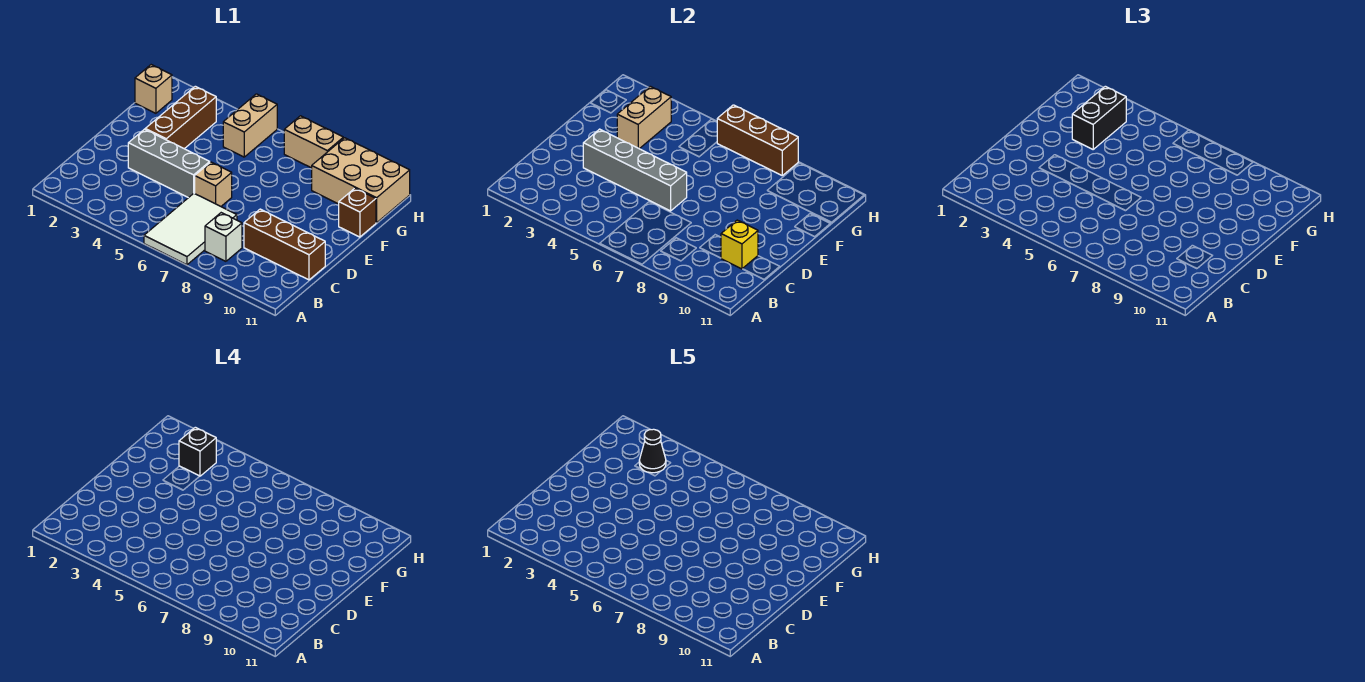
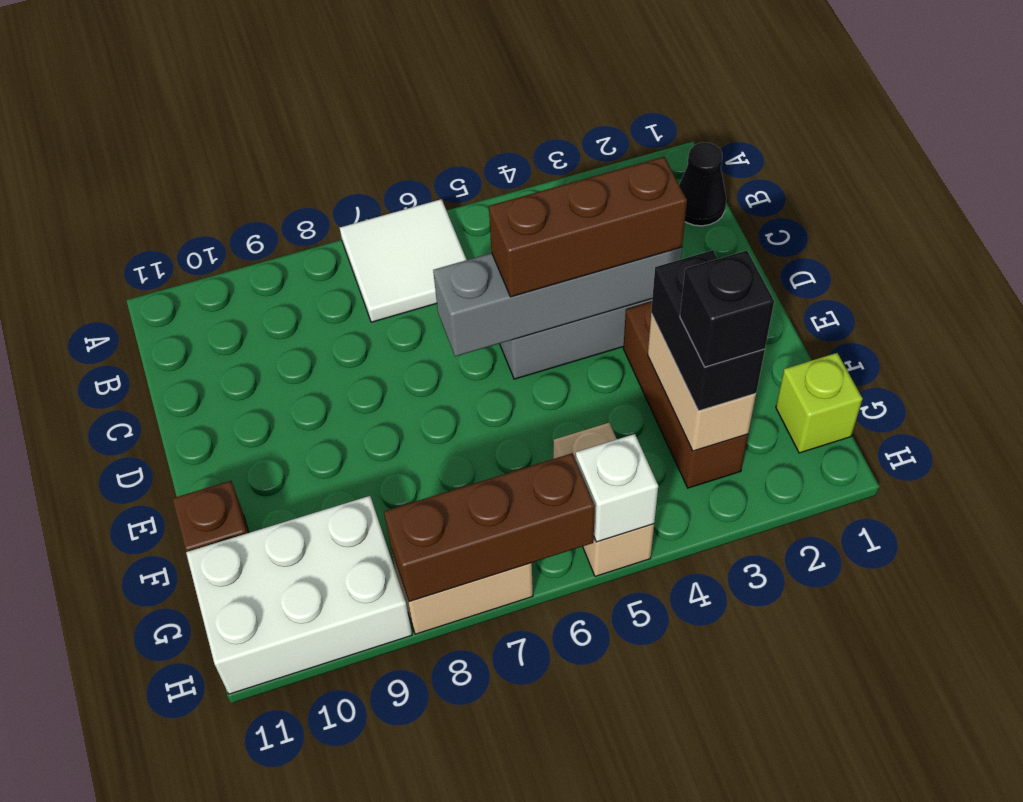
white 2x3 tile [144,193,237,265] -> white 2x2 tile [340,199,467,322]
white 1x1 brick [205,213,242,261] -> white 1x1 brick moved to [576,434,658,542]
brown 1x3 brick [244,209,325,280] -> brown 1x3 brick moved to [489,157,687,297]
yellow 1x1 brick [721,220,758,269] -> none
tan 1x1 brick [195,162,232,206] -> none
tan 1x1 brick [135,65,172,113] -> lime 1x1 brick [776,353,863,453]
black 1x1 cone [639,429,666,473] -> black 1x1 cone moved to [679,143,726,226]
tan 2x3 brick [312,138,410,223] -> white 2x3 brick [186,496,412,694]

